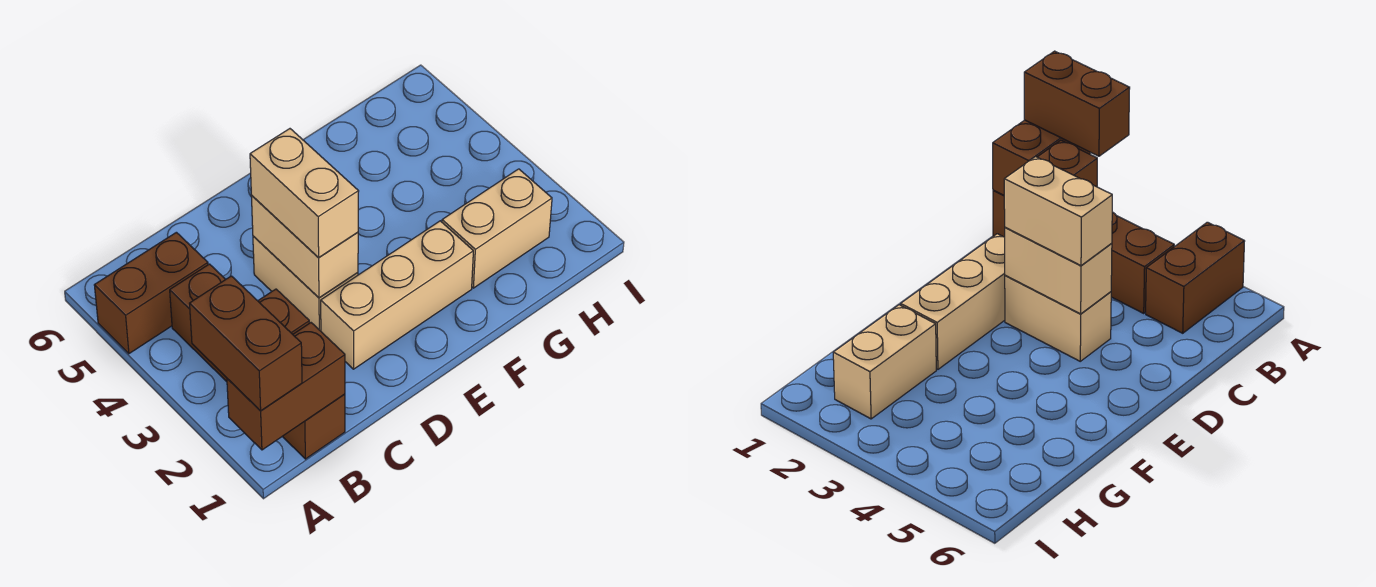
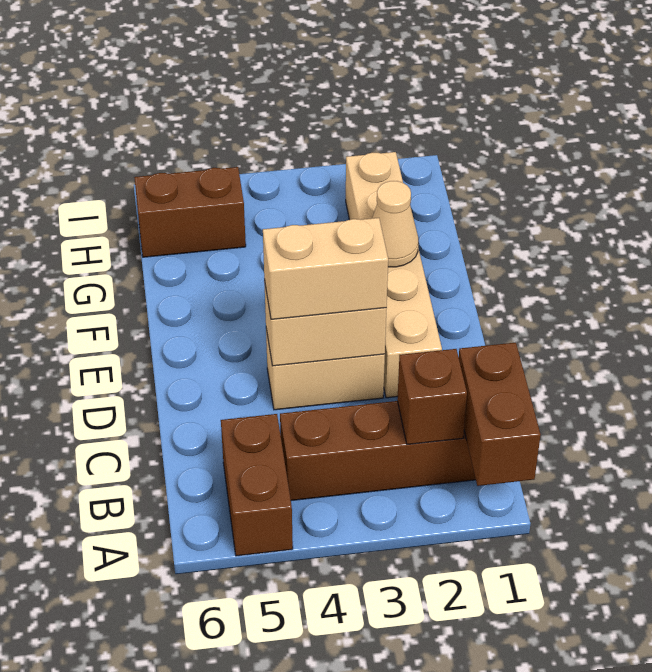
brown 1x2 brick [190,276,302,411] -> brown 1x2 brick moved to [134,167,246,257]
none -> tan 1x1 cone [372,181,418,267]

